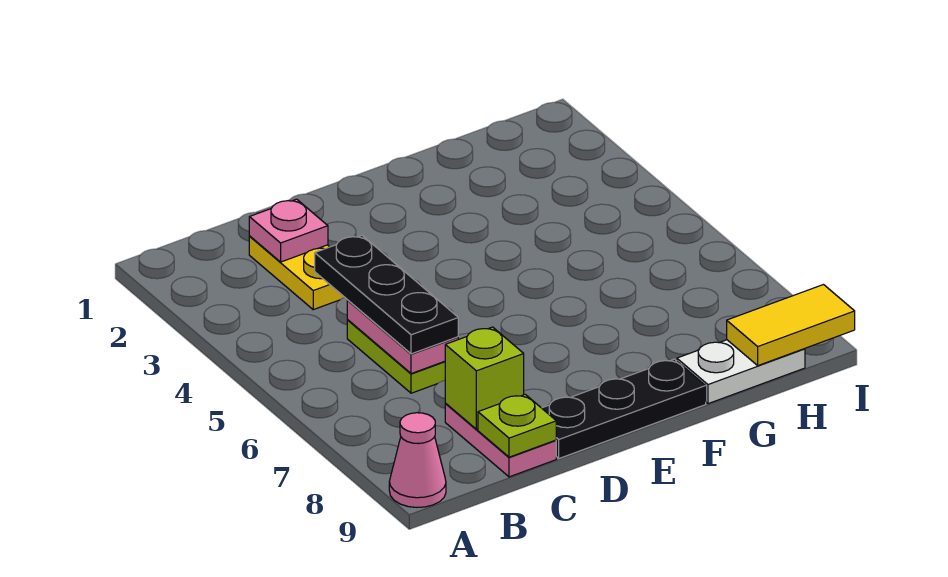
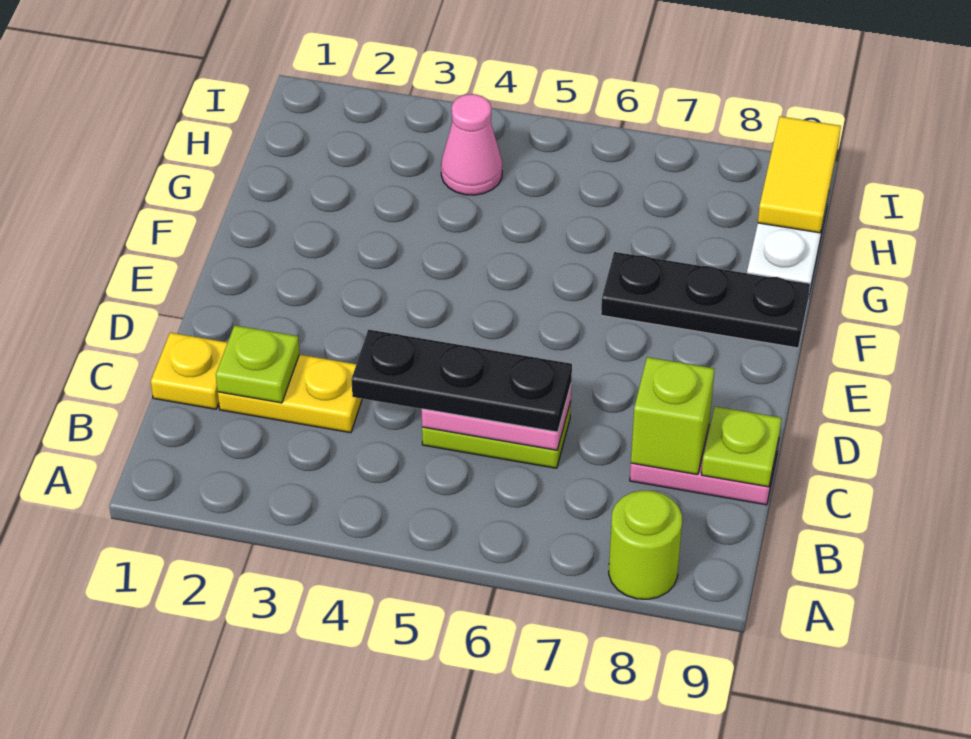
none -> lime 1x1 round brick [609,490,682,599]
pink 1x1 cone [389,413,446,507] -> pink 1x1 cone moved to [441,94,502,195]
none -> yellow 1x1 plate [151,333,228,409]
pink 1x1 plate [249,199,328,262] -> lime 1x1 plate [216,325,299,403]
black 1x3 plate [542,359,706,458] -> black 1x3 plate turned to [601,252,810,348]

